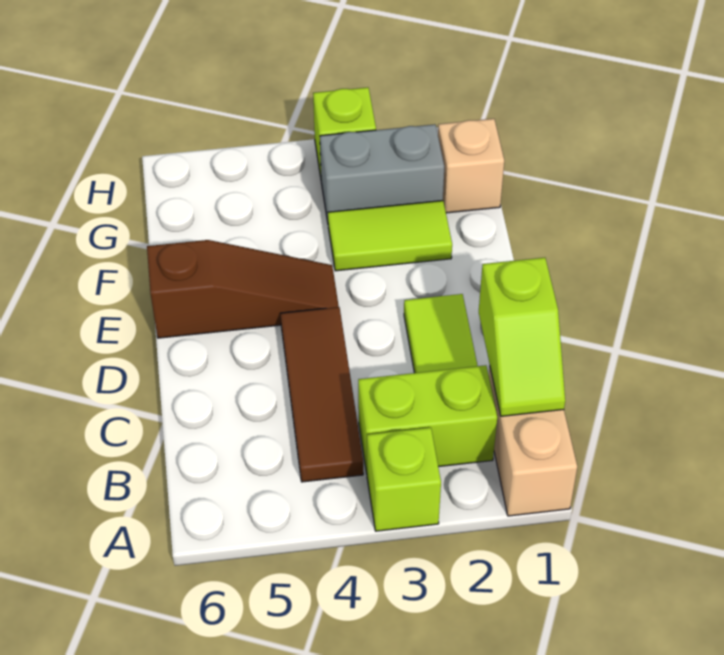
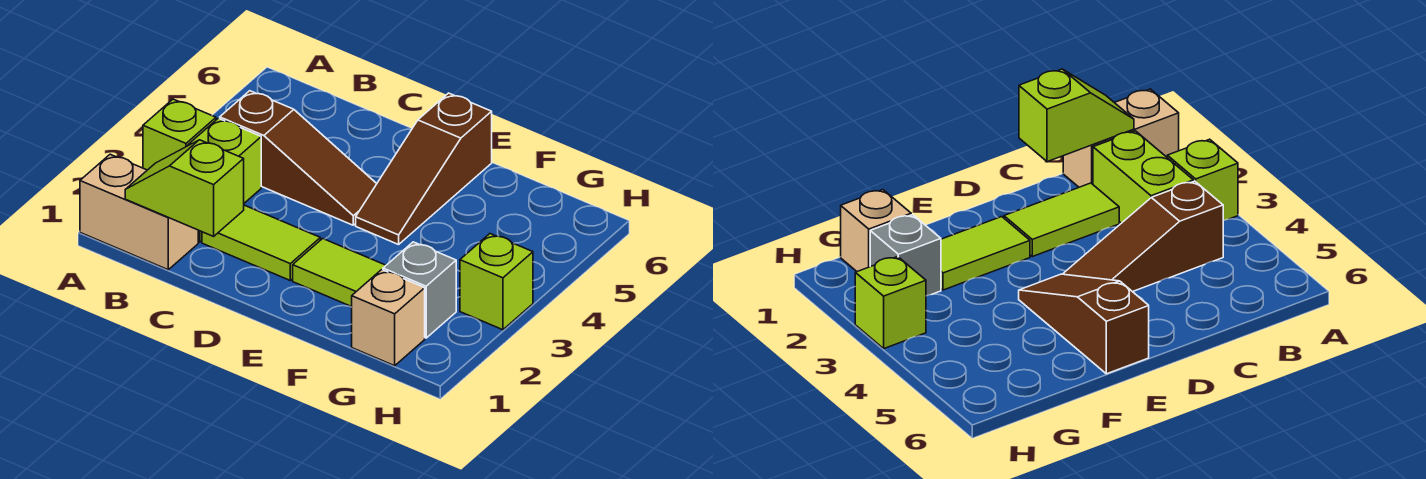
brown 1x3 tile [281,307,363,482] -> brown 1x3 slope [220,91,377,225]
lime 1x2 tile [328,201,452,271] -> lime 1x2 tile turned to [293,239,386,307]
grey 1x2 brick [320,124,444,222] -> grey 1x1 brick [383,242,456,338]

